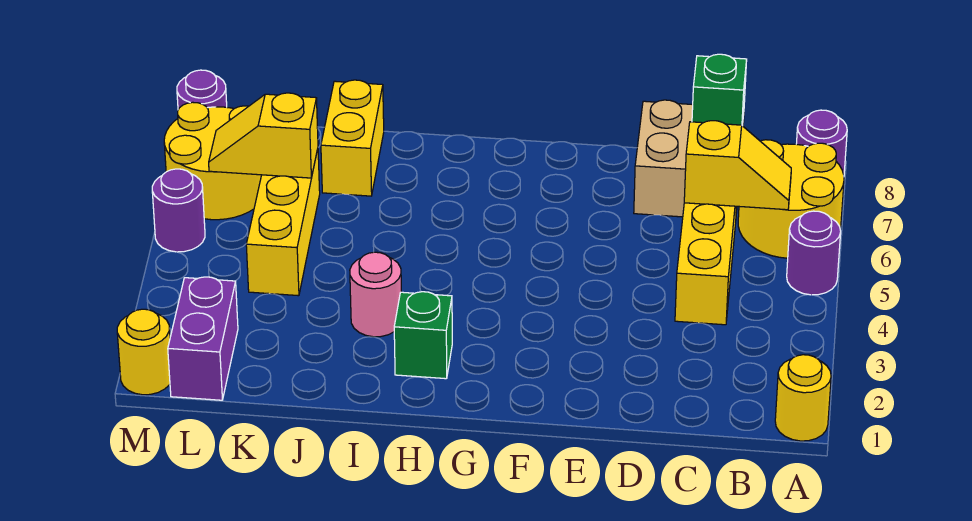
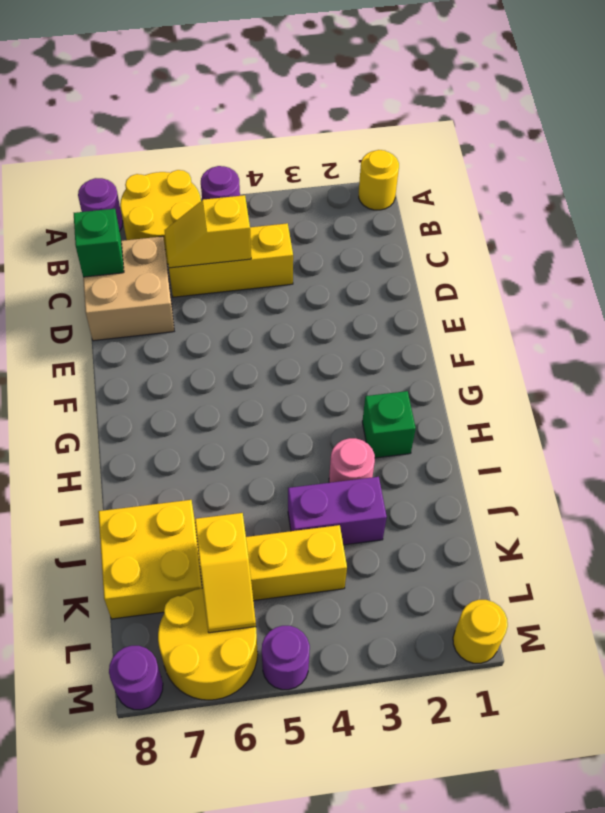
yellow 1x2 slope [684,121,791,210] -> yellow 1x2 slope turned to [165,195,251,268]
yellow 1x2 brick [321,80,384,196] -> yellow 2x2 brick [98,500,202,619]
purple 1x2 brick [168,277,238,400] -> purple 1x2 brick moved to [288,477,387,545]

